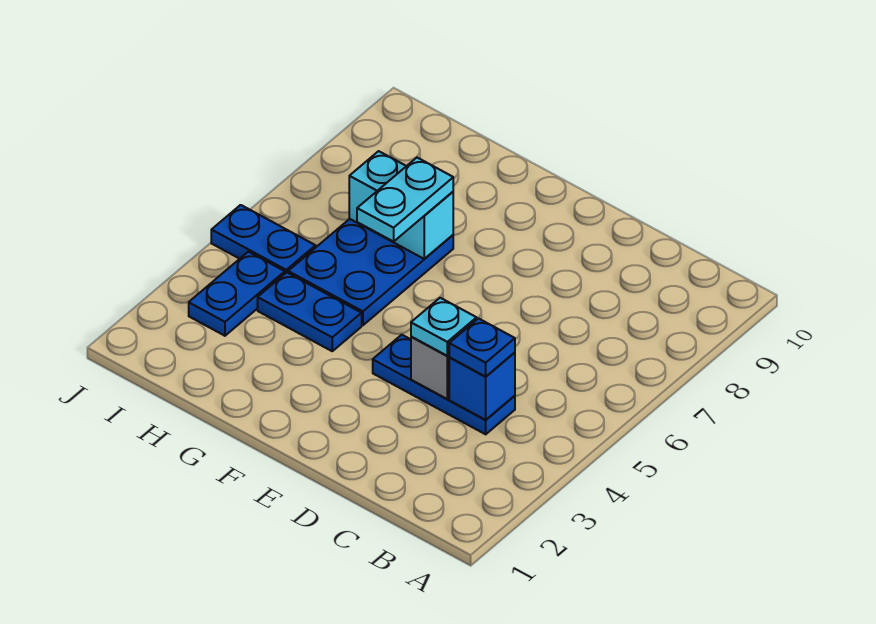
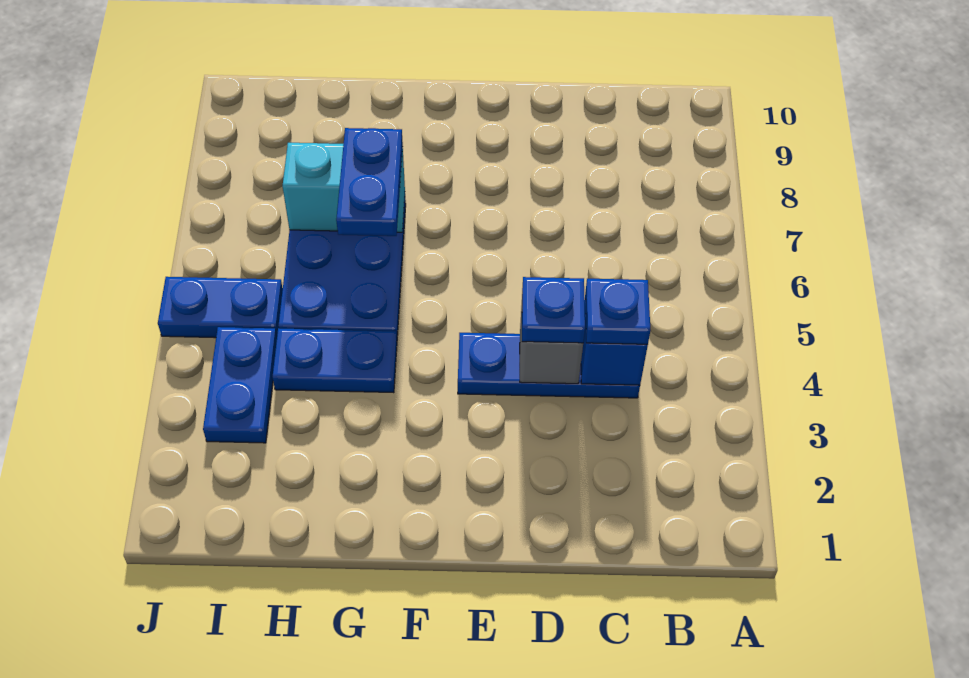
cyan 1x1 plate [411,298,477,356] -> blue 1x1 plate [522,277,585,343]
cyan 1x2 plate [357,158,453,242] -> blue 1x2 plate [336,128,403,236]

